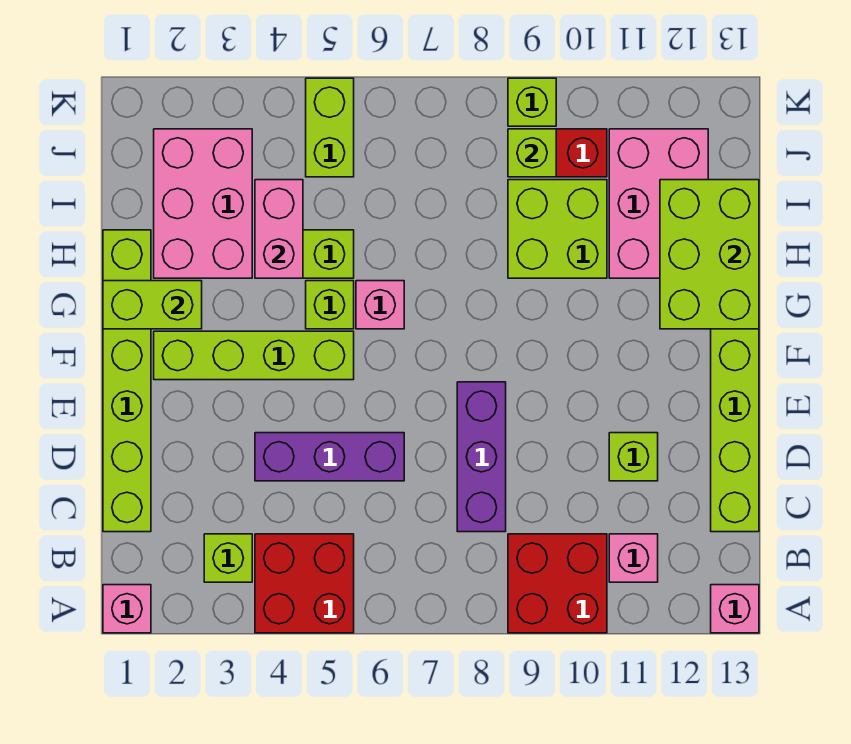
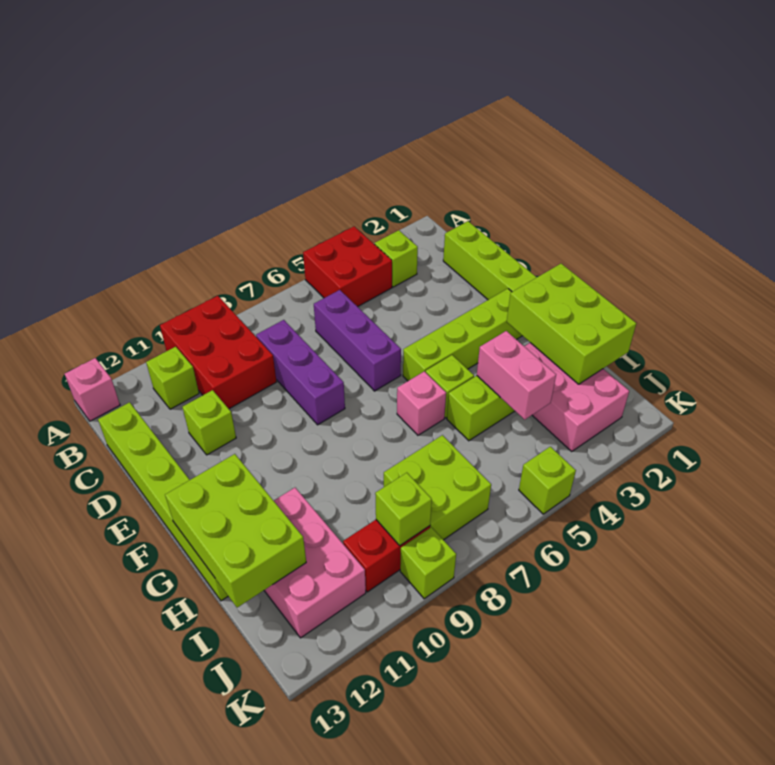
pink 1x1 brick [103,585,151,633] -> none
red 2x2 brick [508,534,607,633] -> red 2x3 brick [160,296,277,409]
pink 1x1 brick [609,534,658,582] -> lime 1x1 brick [146,347,199,409]
purple 1x3 brick [255,433,404,481] -> purple 1x3 brick turned to [314,290,401,391]
lime 1x2 brick [103,281,202,329] -> lime 2x3 brick [507,264,636,384]
lime 2x2 brick [508,180,607,278] -> lime 2x2 brick moved to [384,435,491,540]
lime 1x2 brick [306,78,354,177] -> lime 1x1 brick [519,447,576,514]

